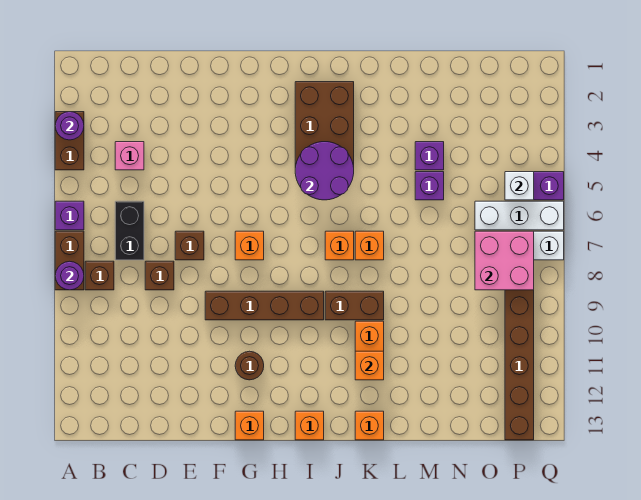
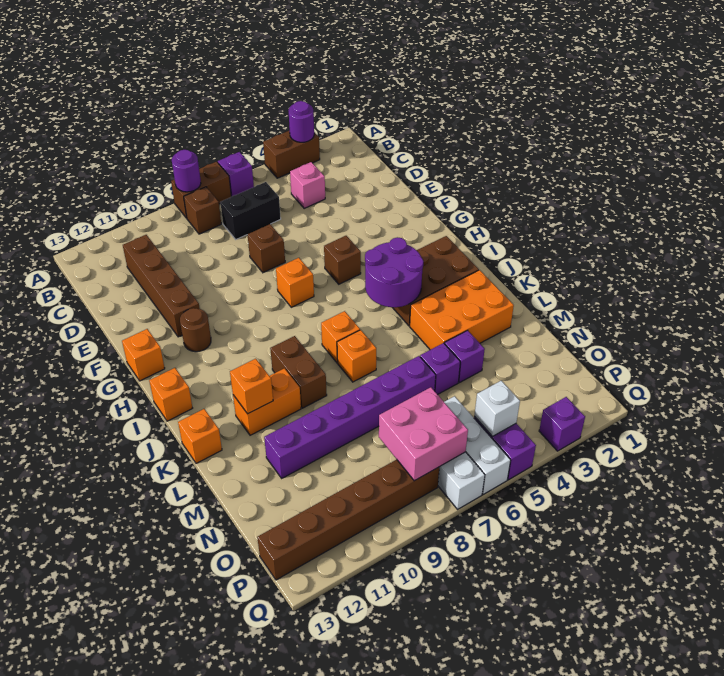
brown 1x1 brick [145,261,174,290] -> brown 1x1 brick moved to [324,236,361,284]
brown 1x4 brick [205,291,324,320] -> brown 1x4 brick moved to [123,235,200,337]
none -> orange 2x3 brick [410,270,514,350]
none -> purple 1x6 brick [264,356,436,478]
none -> purple 1x1 brick [539,397,585,451]

